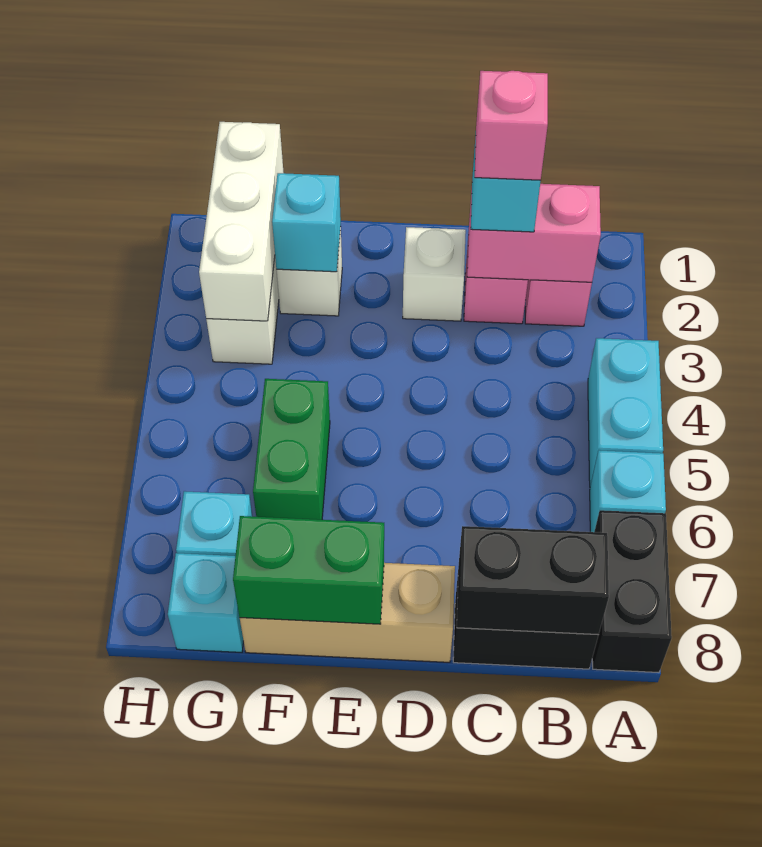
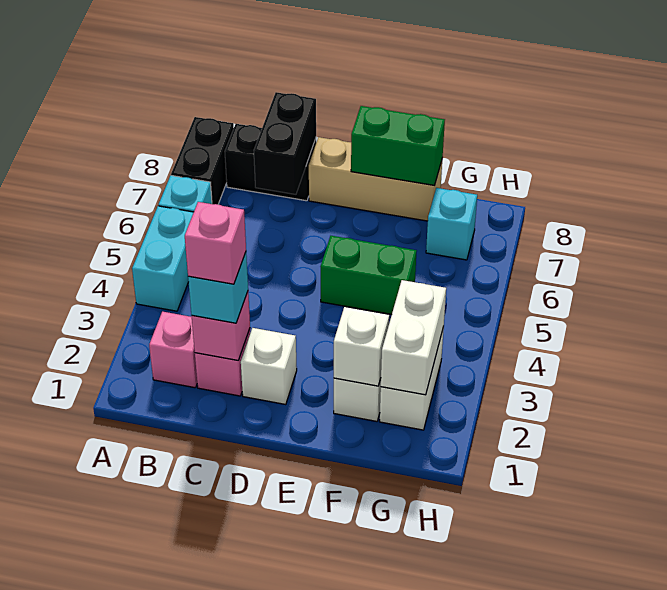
pink 1x2 brick [467,184,601,282] -> pink 1x1 brick [192,292,250,360]
black 1x2 brick [457,526,609,635] -> black 1x2 brick turned to [254,92,316,194]
cyan 1x1 brick [272,173,341,272] -> white 1x1 brick [334,307,389,386]
green 1x2 brick [253,379,330,520] -> green 1x2 brick turned to [320,236,416,315]
white 1x3 brick [199,122,284,321] -> white 1x2 brick [381,280,446,395]
cyan 1x1 brick [168,553,243,652] -> none

